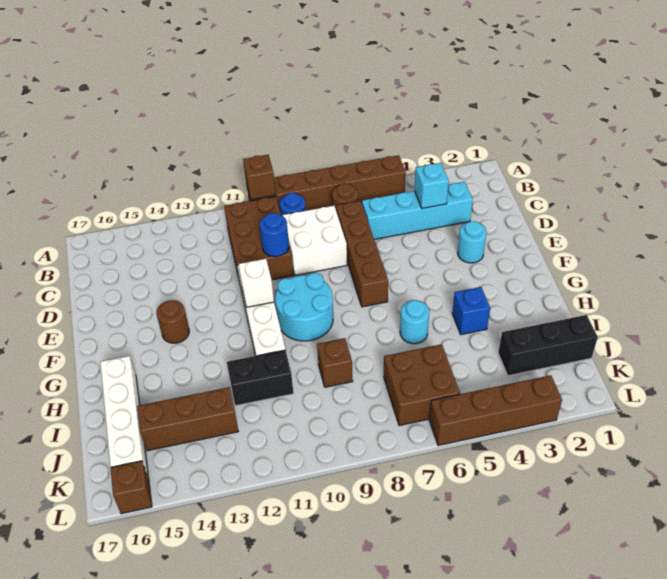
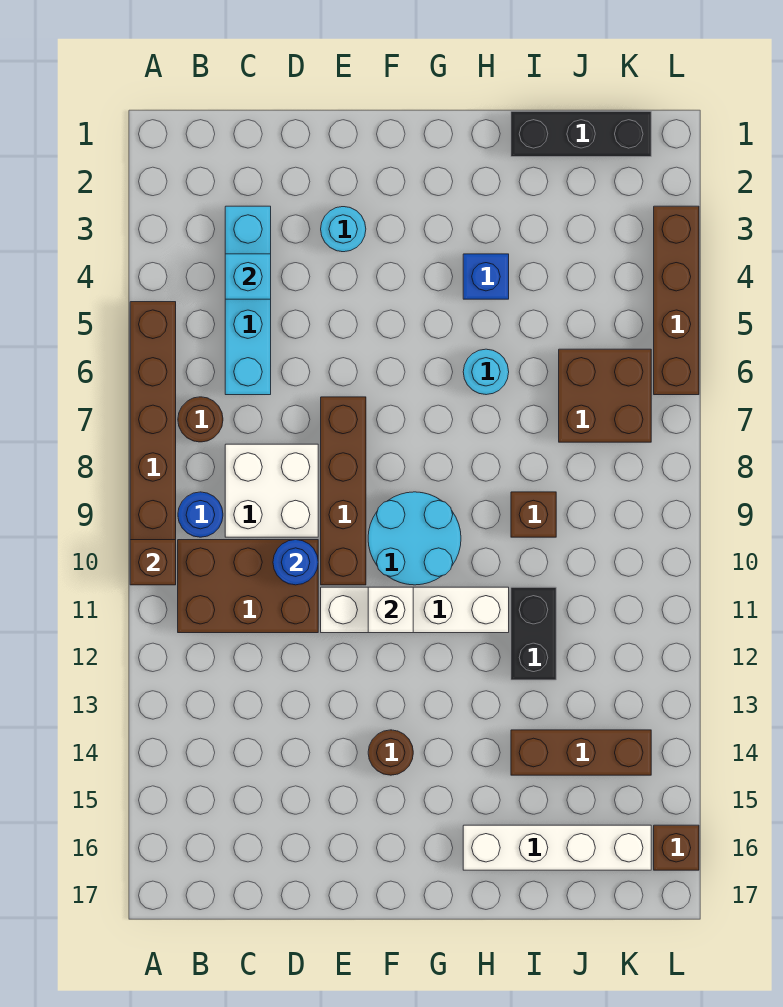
brown 1x4 brick [336,201,388,307] -> brown 1x4 brick turned to [321,397,366,585]
black 1x3 brick [498,315,598,376] -> black 1x3 brick turned to [511,111,651,157]
brown 1x3 brick [137,387,238,451] -> brown 1x3 brick turned to [511,730,651,775]

